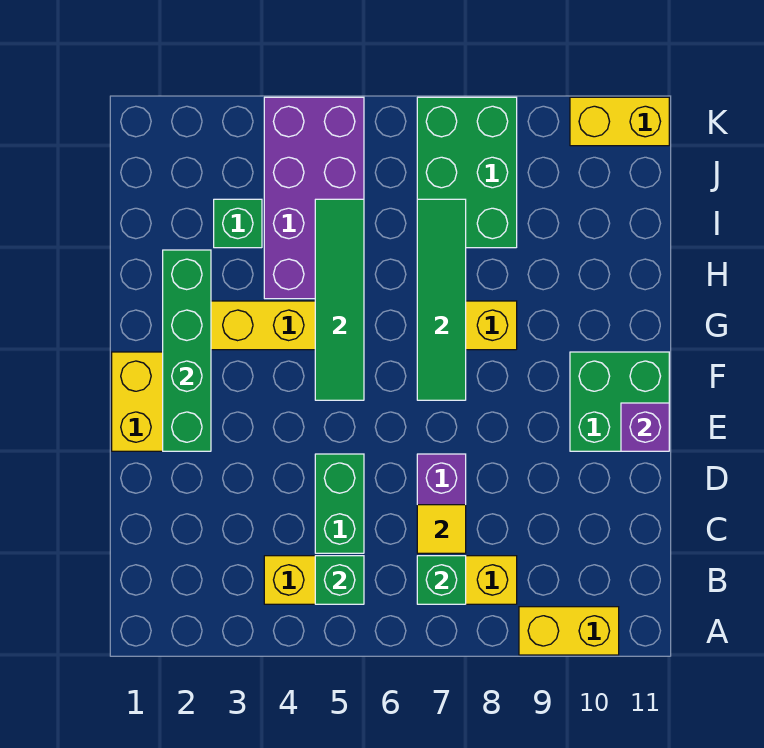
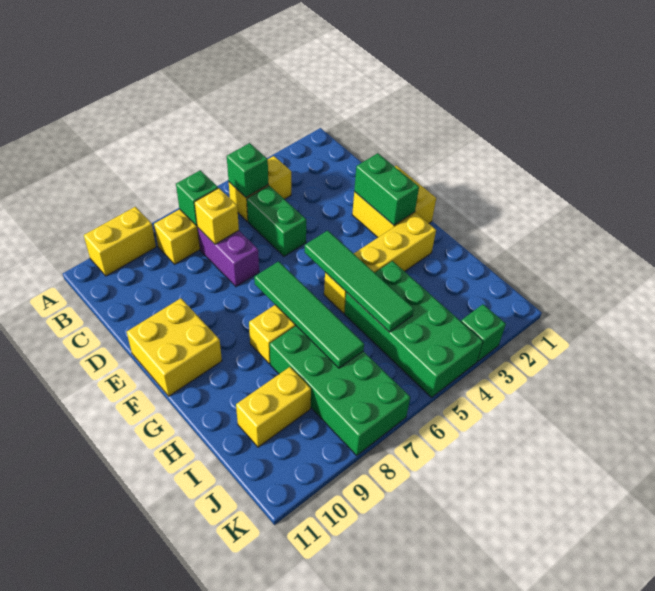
yellow 1x1 tile [417,505,466,553] -> yellow 1x1 brick [194,188,239,244]
green 1x4 brick [163,250,211,451] -> green 1x2 brick [354,153,419,225]
green 2x2 brick [570,352,669,451] -> yellow 2x2 brick [127,298,222,396]
purple 1x1 brick [621,403,669,451] -> none
purple 2x4 brick [264,97,364,299] -> green 2x4 brick [344,261,483,397]
green 1x1 brick [214,199,262,248] -> green 1x1 brick moved to [461,304,506,362]
green 2x3 brick [417,97,517,248] -> green 2x4 brick [270,326,410,455]
yellow 1x2 brick [570,97,669,146] -> yellow 1x2 brick moved to [236,367,311,447]

